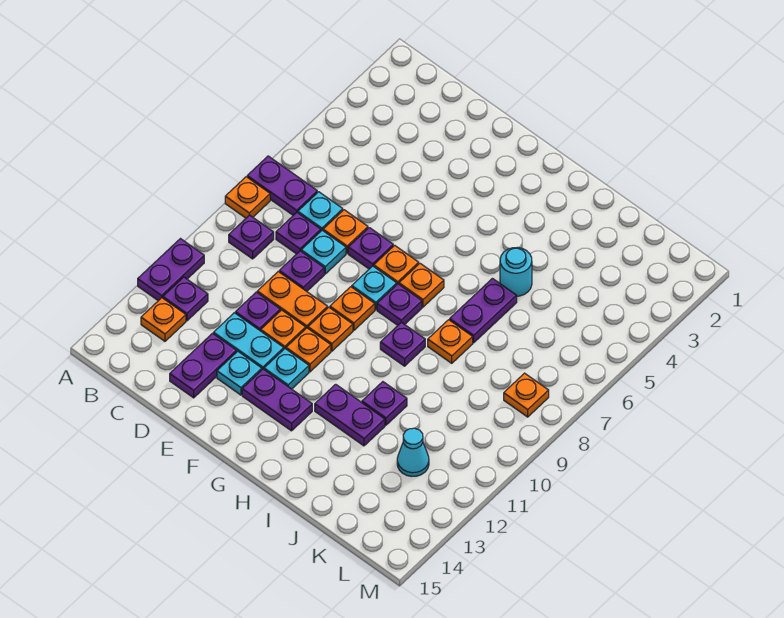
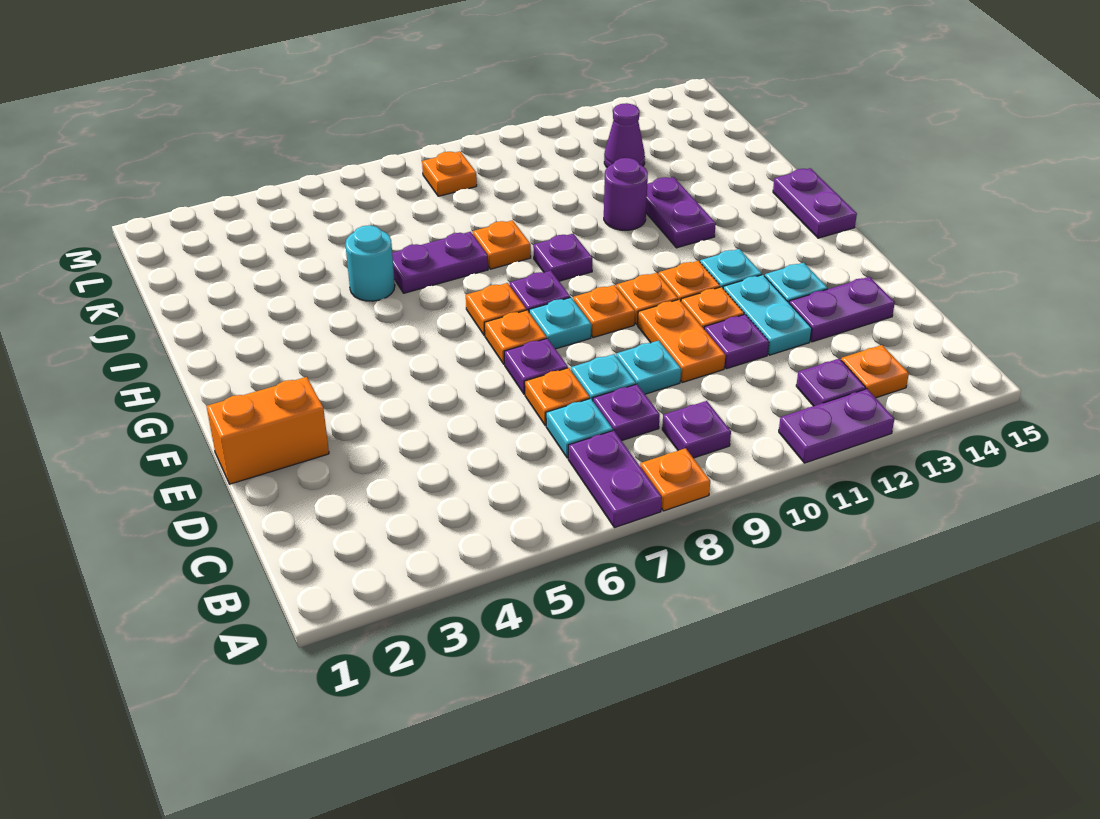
purple 1x1 plate [279,251,324,291] -> cyan 1x1 plate [616,341,681,394]
none -> orange 1x2 brick [206,377,329,484]
purple 1x2 plate [242,369,312,431] -> purple 1x2 plate moved to [773,168,857,238]
purple 1x1 plate [362,382,407,425] -> purple 1x1 round brick [604,158,648,230]
cyan 1x1 cone [397,428,429,476] -> purple 1x1 cone [604,103,645,167]

